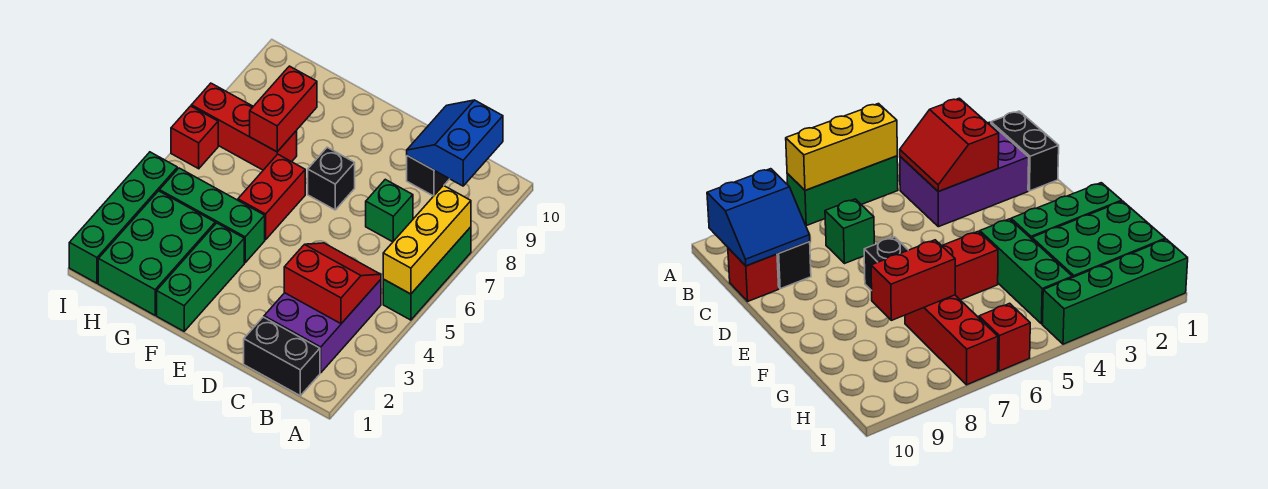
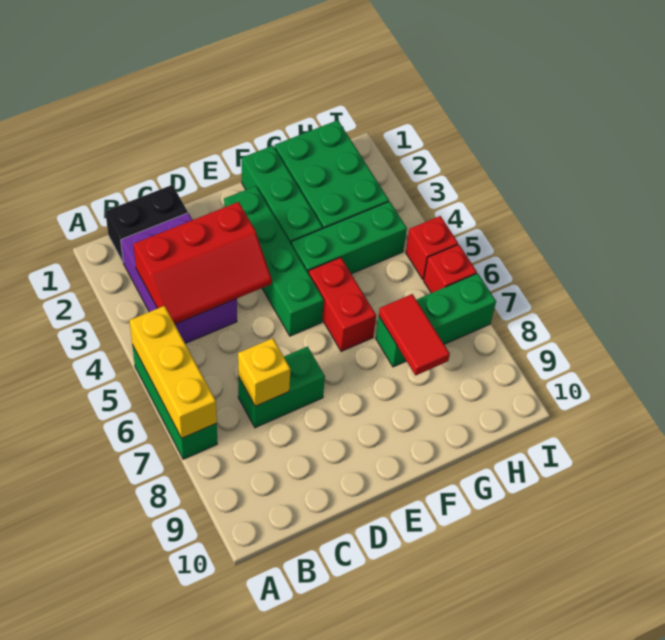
red 2x2 slope [284,243,381,324] -> red 2x3 slope [133,202,272,324]
blue 2x2 slope [407,100,503,186] -> none
green 1x1 brick [366,179,413,242] -> green 1x2 brick [238,346,325,428]
none -> yellow 1x1 brick [238,338,290,406]
black 1x1 brick [407,156,449,196] -> none
red 1x1 brick [728,248,779,301] -> red 1x1 brick moved to [406,216,458,279]
black 1x1 brick [308,147,355,210] -> none
red 1x3 brick [191,83,297,170] -> green 1x3 brick [376,273,496,367]
red 1x2 brick [250,66,317,152] -> red 1x2 tile [379,294,450,375]
green 1x4 brick [69,152,177,283] -> green 1x4 brick moved to [224,186,324,336]

